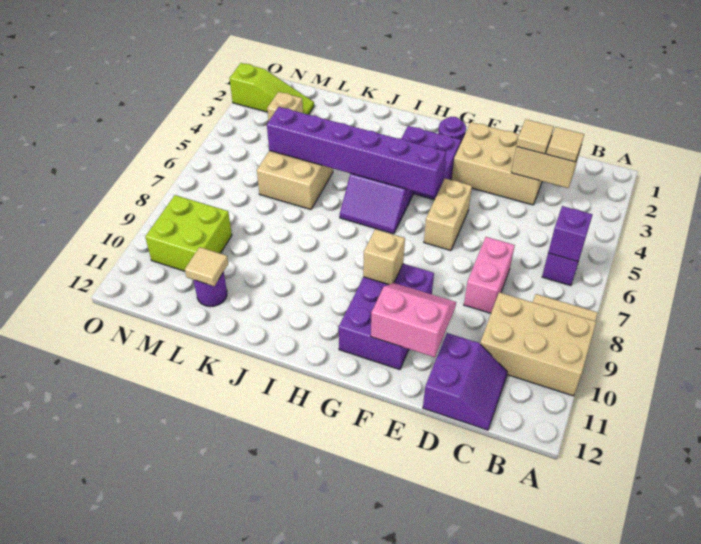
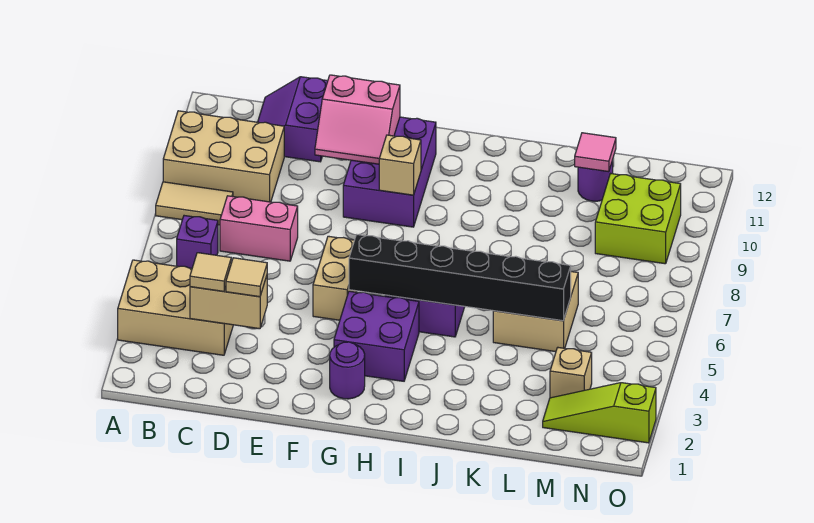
purple 1x1 brick [548,206,592,262] -> none
tan 2x3 brick [452,122,542,205] -> tan 2x3 brick moved to [118,260,233,355]
pink 1x2 brick [464,237,515,313] -> pink 1x2 brick turned to [220,196,298,261]
purple 1x6 brick [267,107,446,197] -> black 1x6 brick [349,234,571,321]
tan 1x1 tile [185,247,228,286] -> pink 1x1 tile [575,133,616,172]

